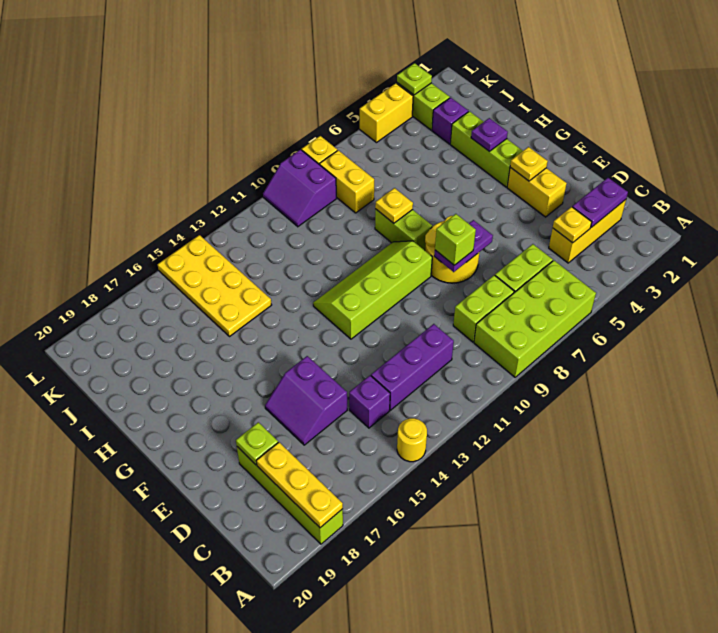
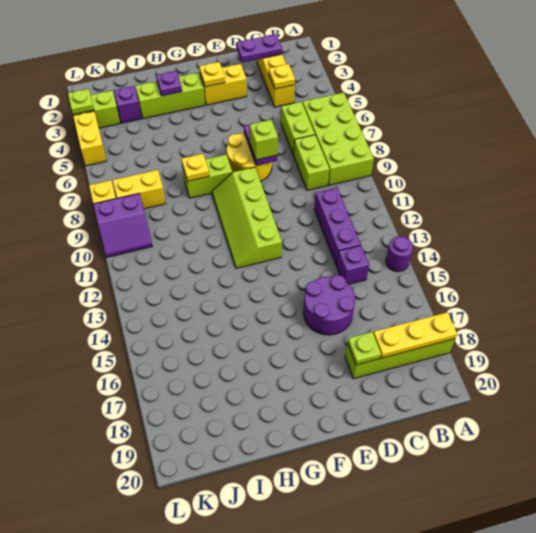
yellow 1x1 round brick [397,418,427,462] -> purple 1x1 round brick [386,236,413,272]
purple 1x2 plate [572,178,628,227] -> purple 1x2 plate turned to [236,34,282,63]
purple 2x2 slope [265,356,347,445] -> purple 2x2 round brick [303,275,355,335]
yellow 2x4 plate [158,235,271,337] -> none

